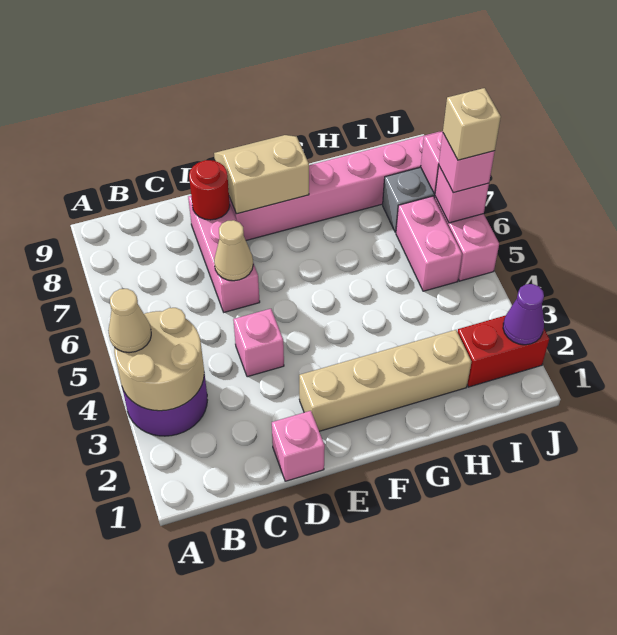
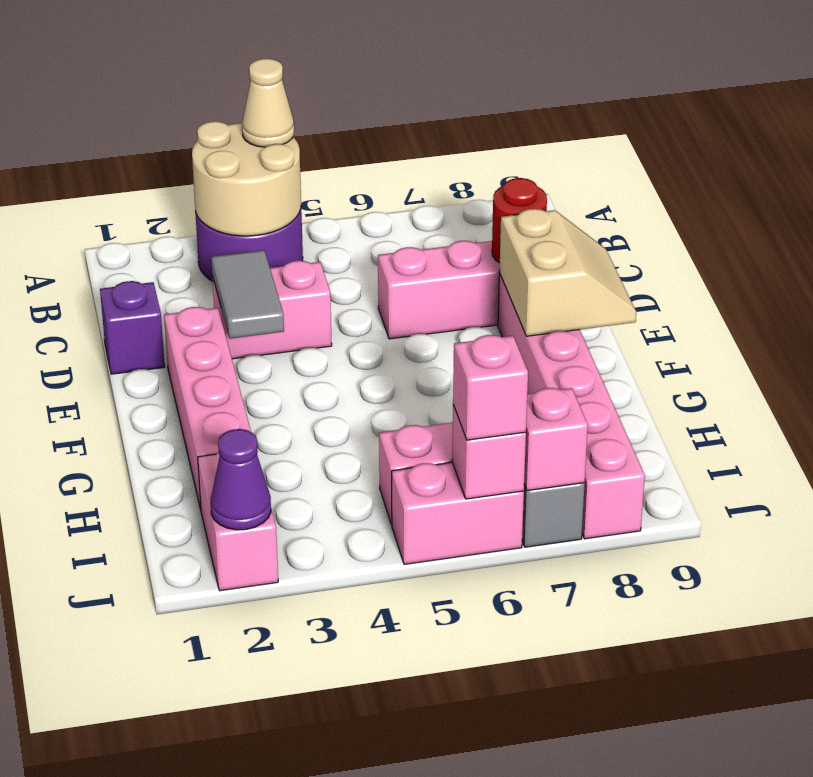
pink 1x1 brick [272,411,325,481] -> purple 1x1 brick [100,281,165,374]
none -> grey 1x2 tile [211,250,284,338]
pink 1x1 brick [233,309,284,377] -> pink 1x2 brick [212,261,332,359]
tan 1x1 cone [214,220,253,281] -> none
tan 1x4 brick [299,330,471,431] -> pink 1x4 brick [164,307,251,509]
red 1x2 brick [458,315,549,387] -> pink 1x2 brick [198,453,278,591]
tan 1x1 brick [443,88,501,160] -> none

